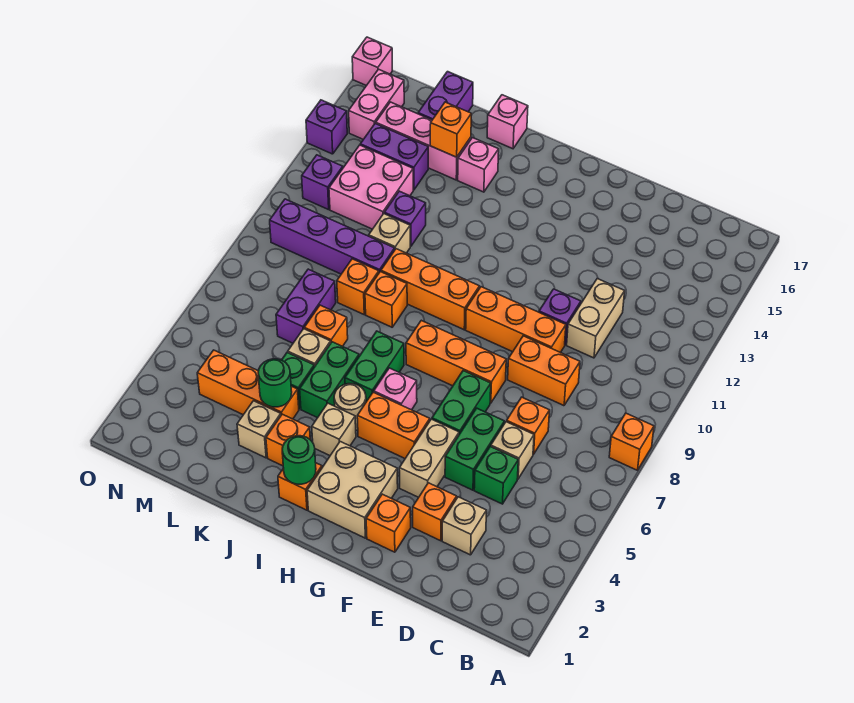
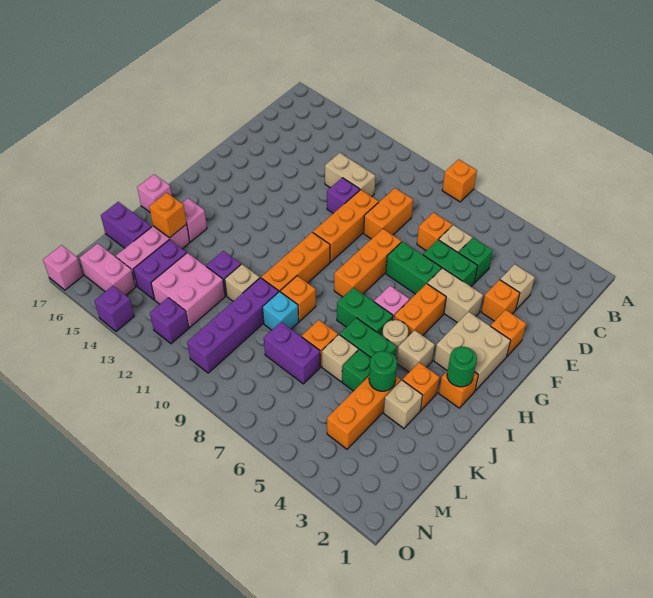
orange 1x1 brick [337,259,379,314] -> cyan 1x1 brick [263,291,299,330]

